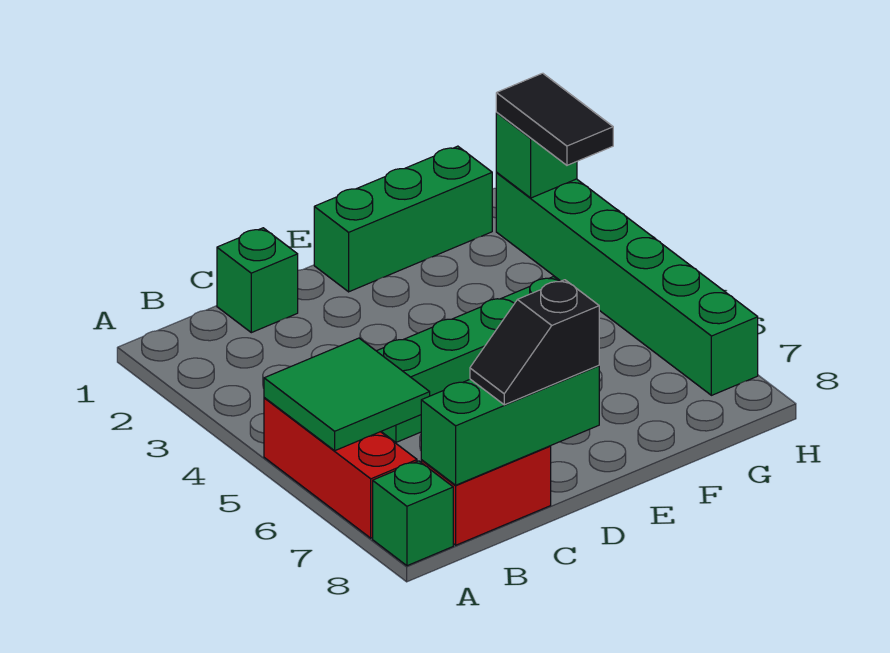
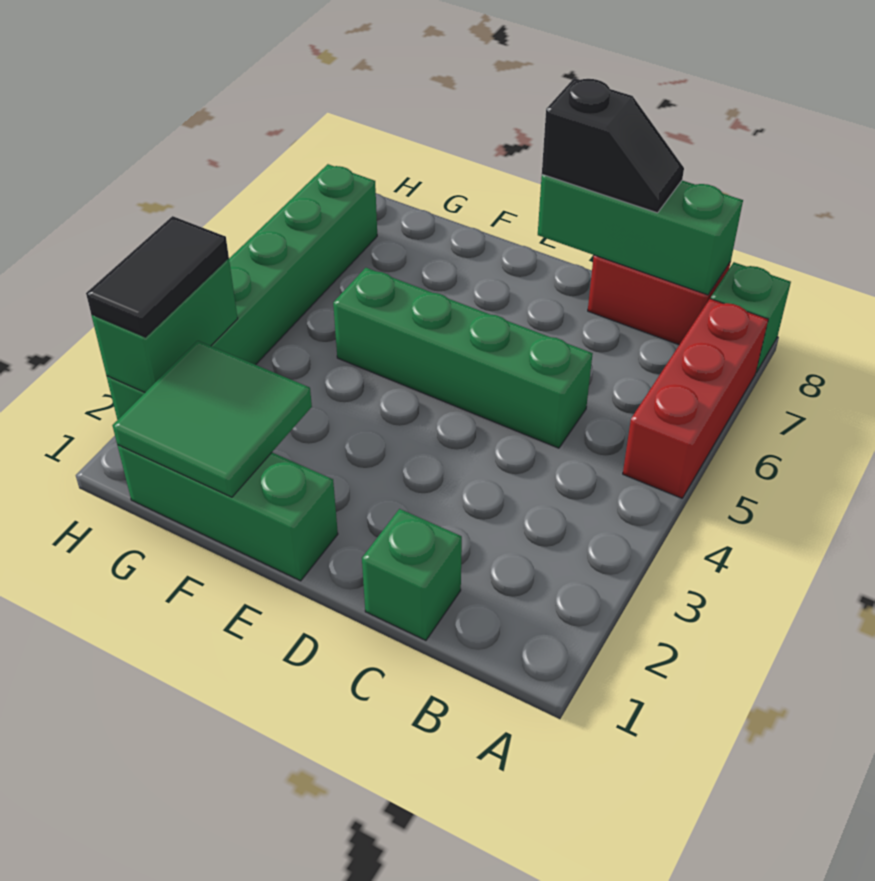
green 2x2 tile [264,338,430,451] -> green 2x2 tile moved to [112,341,312,497]
green 1x1 brick [496,113,577,198] -> green 1x2 brick [91,258,238,392]

